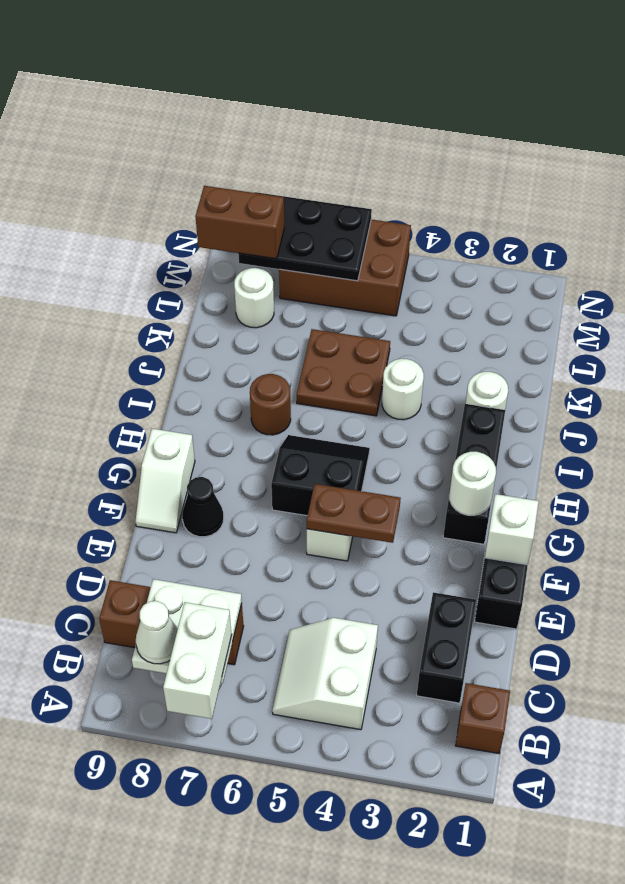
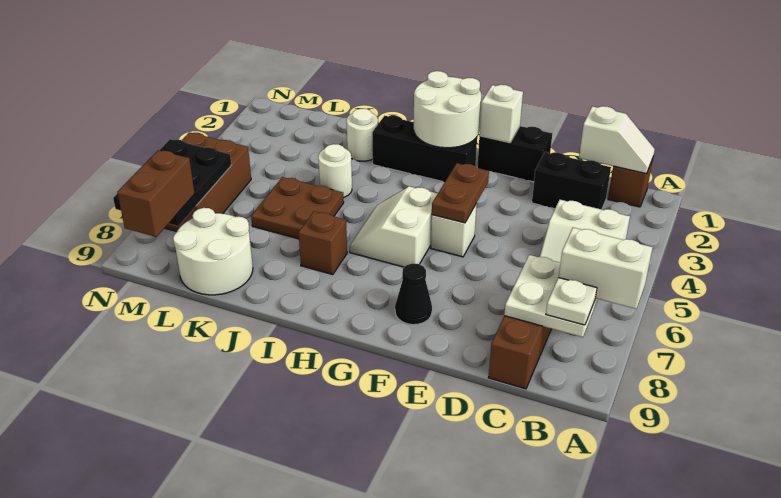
white 1x1 cone [136,601,178,664] -> white 1x1 plate [546,278,597,325]
white 1x2 slope [135,429,195,533] -> white 1x2 slope moved to [579,106,655,174]
white 1x1 round brick [450,452,496,515] -> white 2x2 round brick [414,71,481,148]
black 2x2 slope [271,435,370,516] -> white 2x2 slope [349,186,438,267]
brown 1x1 round brick [250,374,291,435] -> brown 1x1 brick [299,211,347,275]
white 1x1 round brick [234,268,274,328] -> white 2x2 round brick [173,208,253,295]

